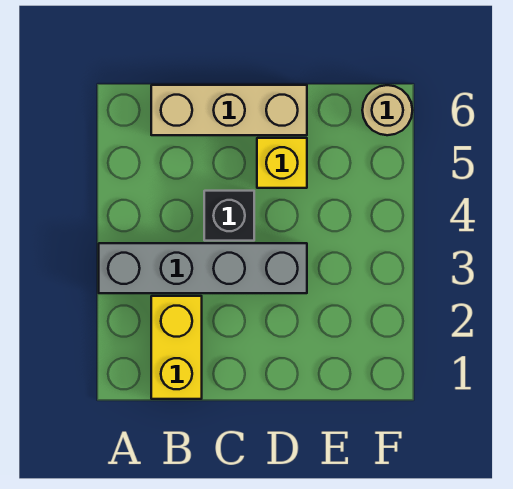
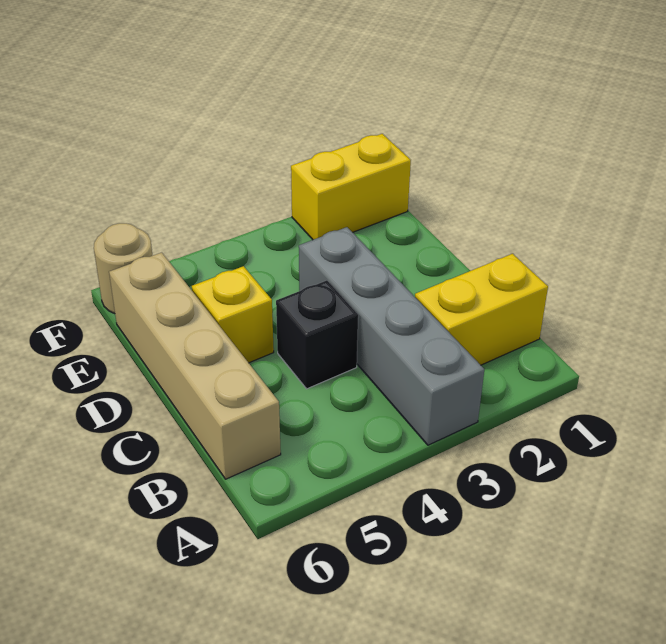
tan 1x3 brick [151,85,307,135] -> tan 1x4 brick [109,252,281,479]
none -> yellow 1x2 brick [291,134,411,240]

